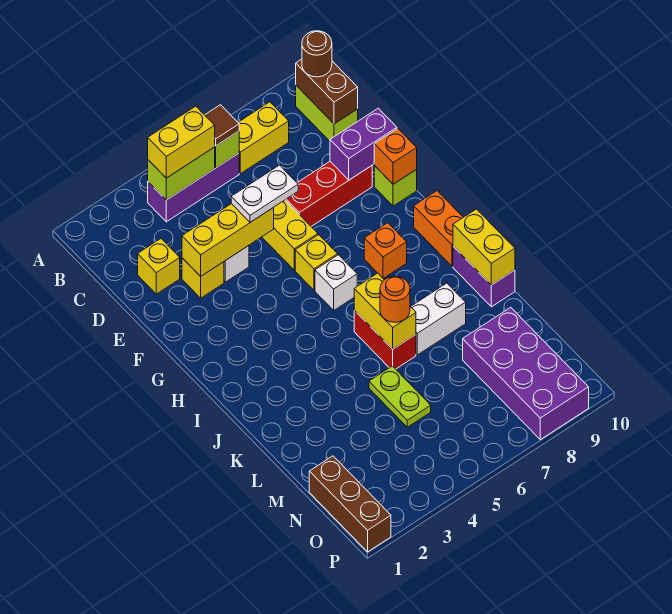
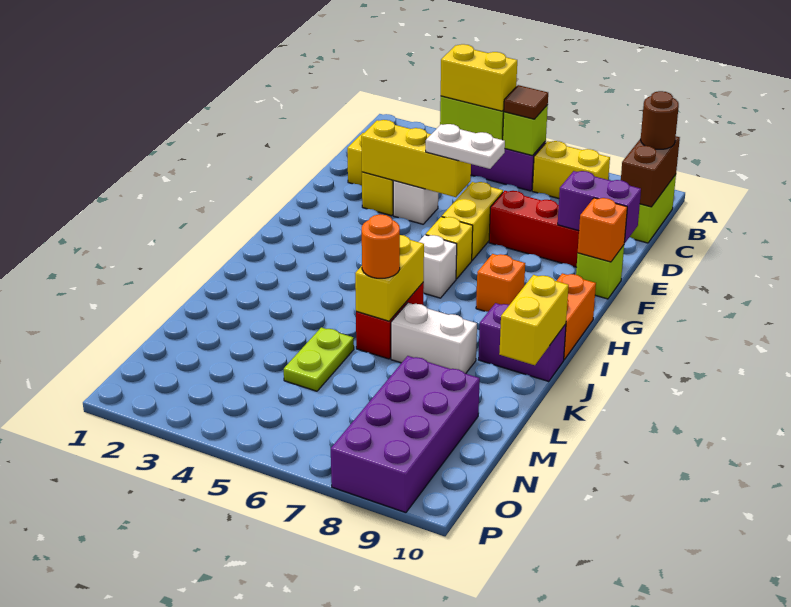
purple 1x2 brick [453,246,515,307] -> purple 1x2 brick turned to [478,303,566,382]
brown 1x3 brick [309,456,391,552] -> none

